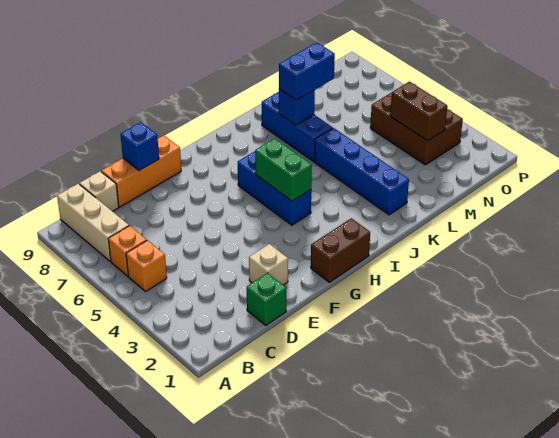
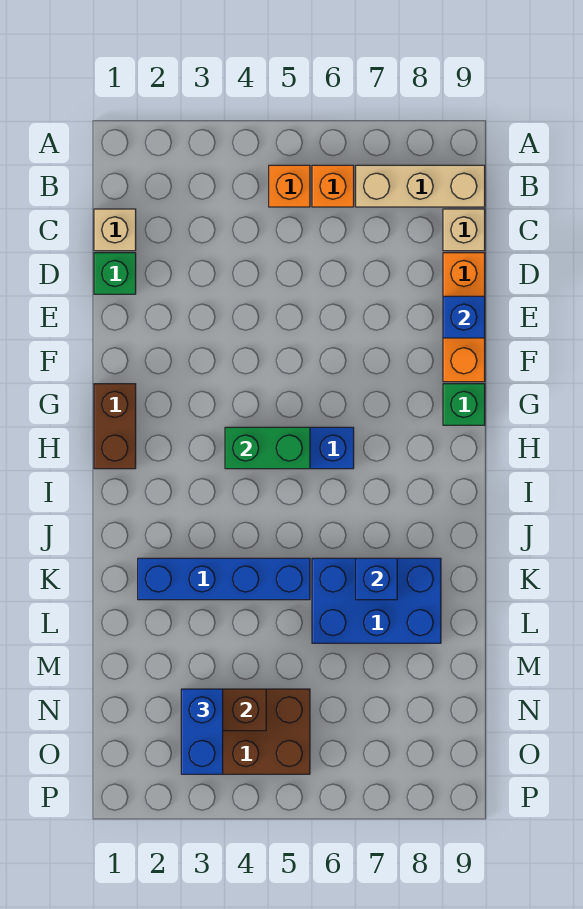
tan 1x1 brick [249,244,288,285] -> tan 1x1 brick moved to [94,209,136,251]
none -> green 1x1 brick [443,384,485,425]
blue 1x3 brick [262,92,333,162] -> blue 2x3 brick [312,558,441,643]
blue 1x2 brick [279,42,335,100] -> blue 1x2 brick moved to [181,689,223,774]

